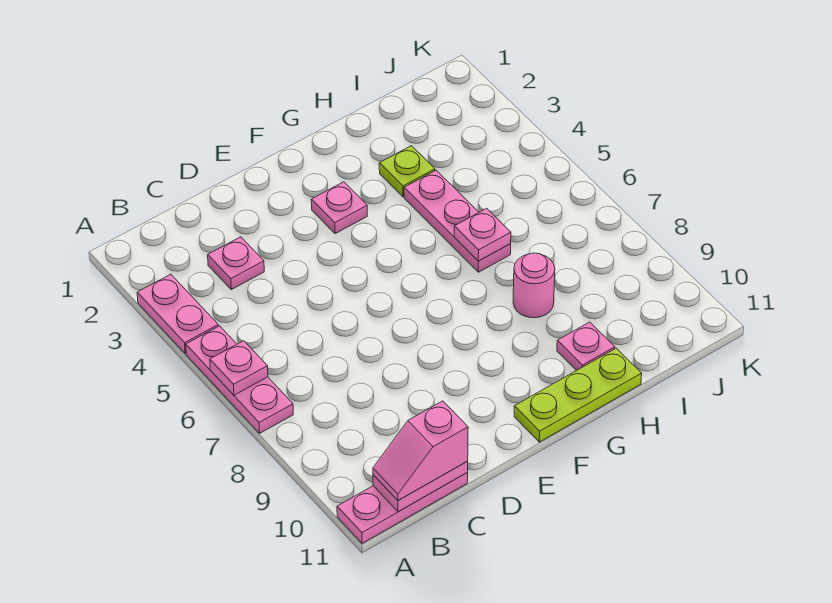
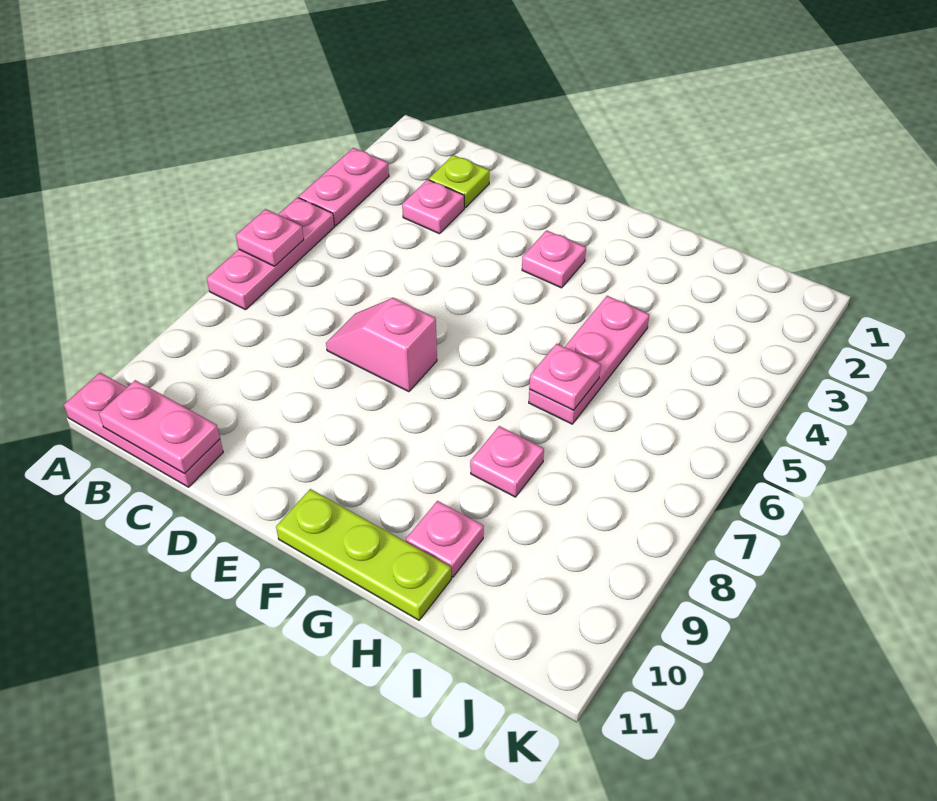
pink 1x2 slope [373,401,468,500] -> pink 1x2 slope moved to [326,298,437,392]
lime 1x1 plate [379,146,435,197] -> lime 1x1 plate moved to [429,155,489,208]
pink 1x1 round brick [513,253,555,318] -> pink 1x1 plate [470,426,544,497]

